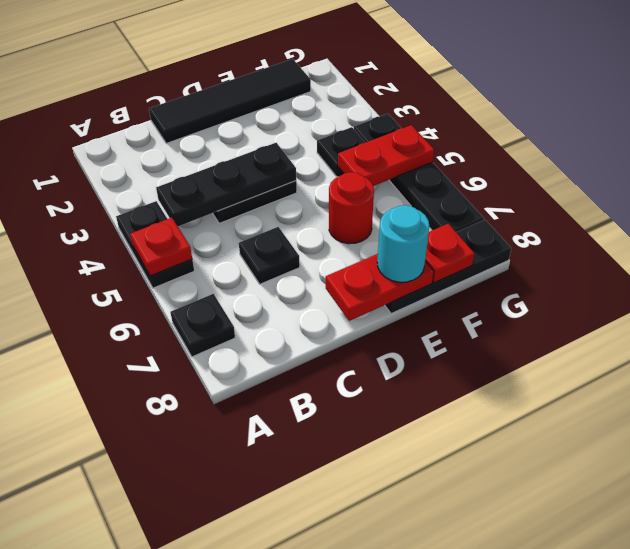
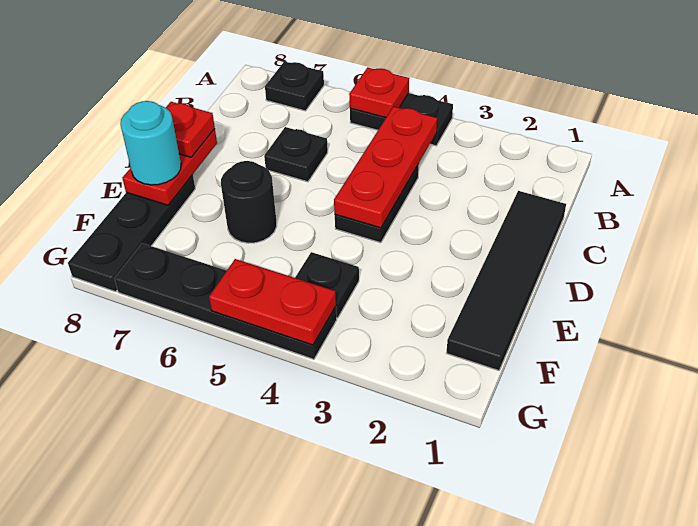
black 1x3 plate [156,143,296,226] -> red 1x3 plate [334,107,437,228]
red 1x1 round brick [329,172,374,244] -> black 1x1 round brick [221,161,277,243]
red 1x2 plate [338,125,434,186] -> red 1x2 plate turned to [209,259,336,345]
red 1x1 plate [425,224,475,283] -> red 1x1 plate moved to [166,102,215,157]

